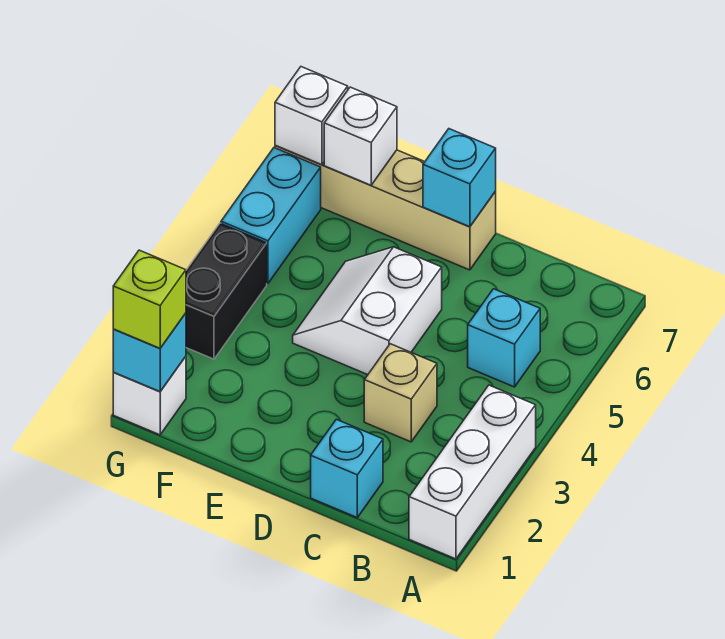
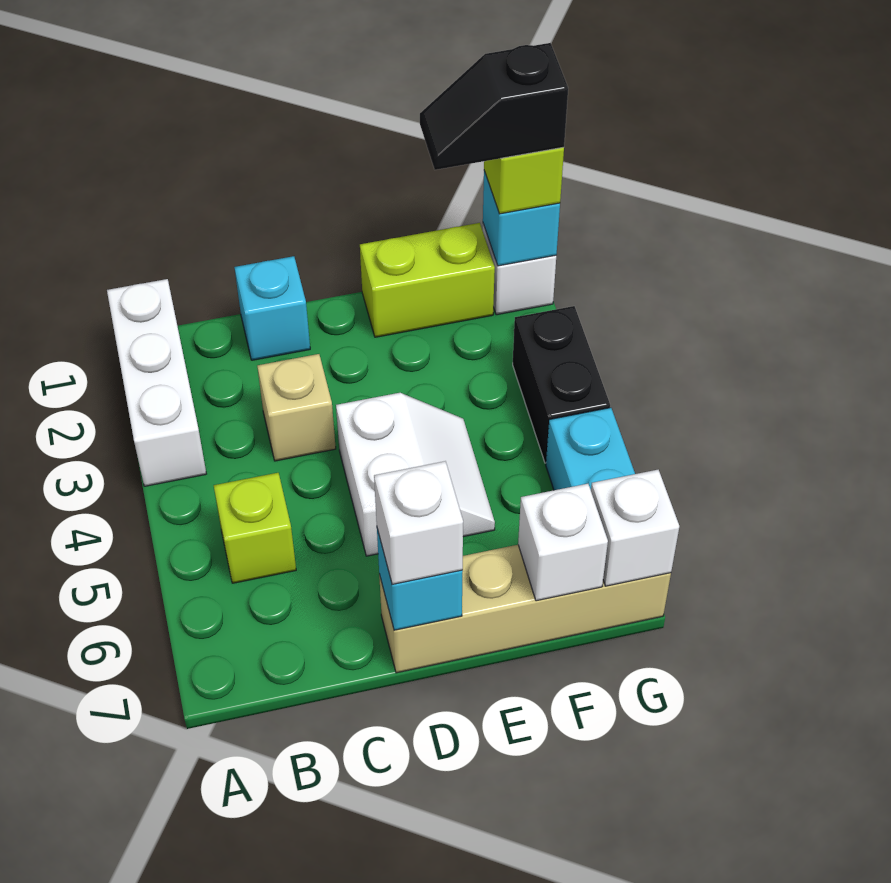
cyan 1x1 brick [468,289,540,387] -> lime 1x1 brick [214,473,296,583]
none -> white 1x1 brick [374,461,463,584]
none -> lime 1x2 brick [360,223,495,337]
none -> black 1x2 slope [420,43,568,170]

